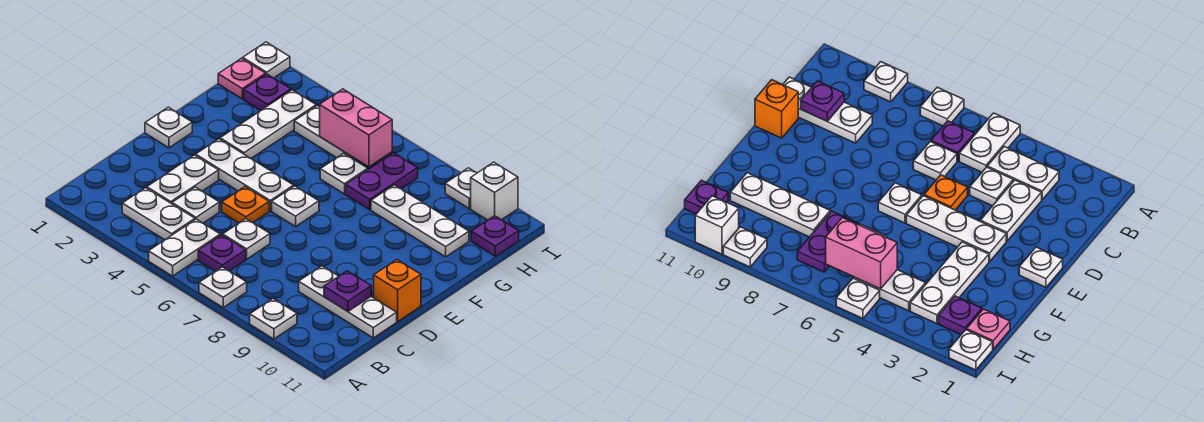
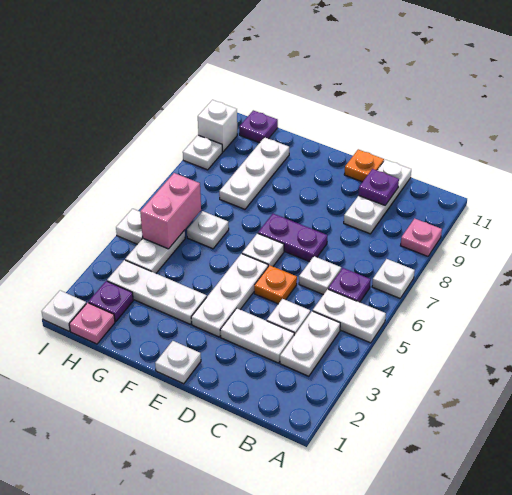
white 1x1 plate [250,299,297,339] -> pink 1x1 plate [401,218,442,256]
orange 1x1 brick [374,260,421,322] -> orange 1x1 plate [344,149,384,182]
purple 1x2 plate [346,153,418,210] -> purple 1x2 plate moved to [258,214,327,262]

